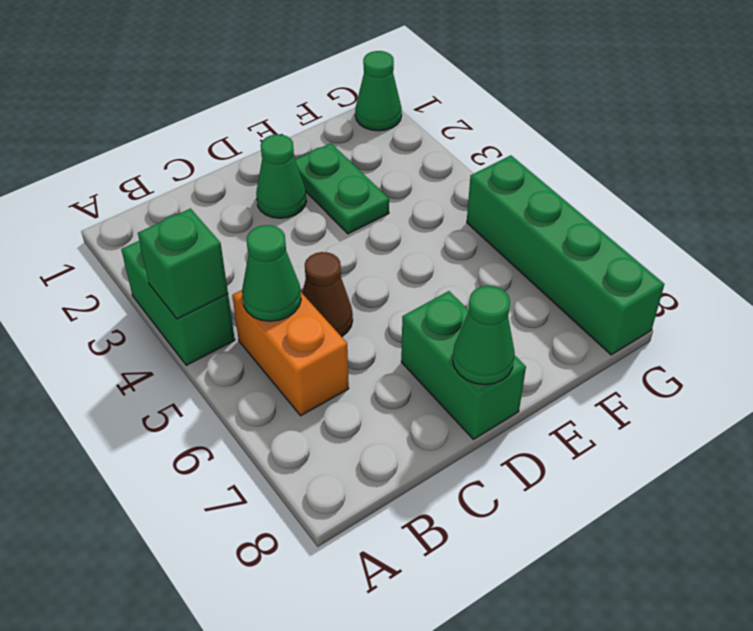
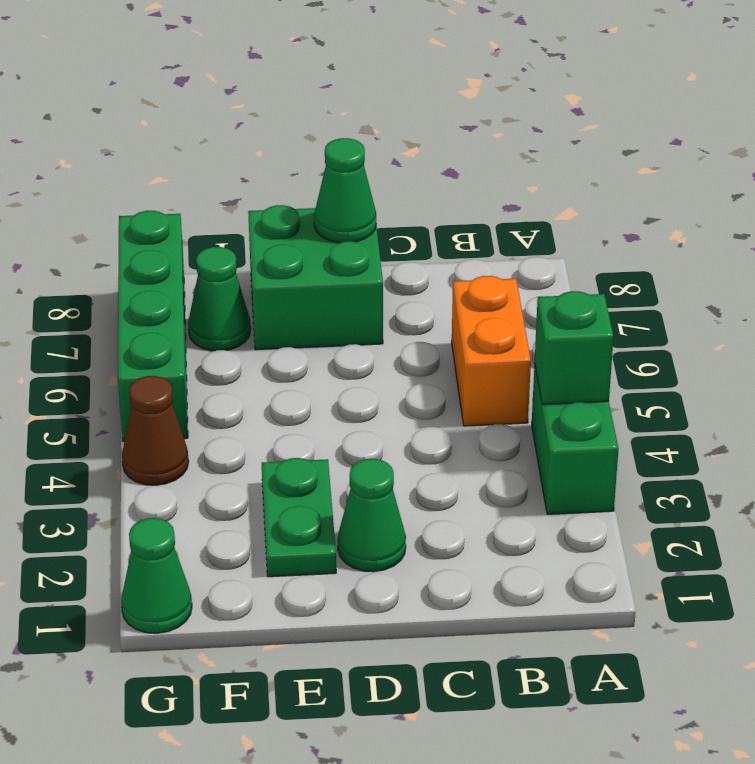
green 1x1 cone [242,225,301,321] -> green 1x1 cone moved to [188,247,251,351]
brown 1x1 cone [302,252,353,337] -> brown 1x1 cone moved to [122,376,189,485]
green 1x2 brick [401,291,526,439] -> green 2x2 brick [248,205,383,350]

